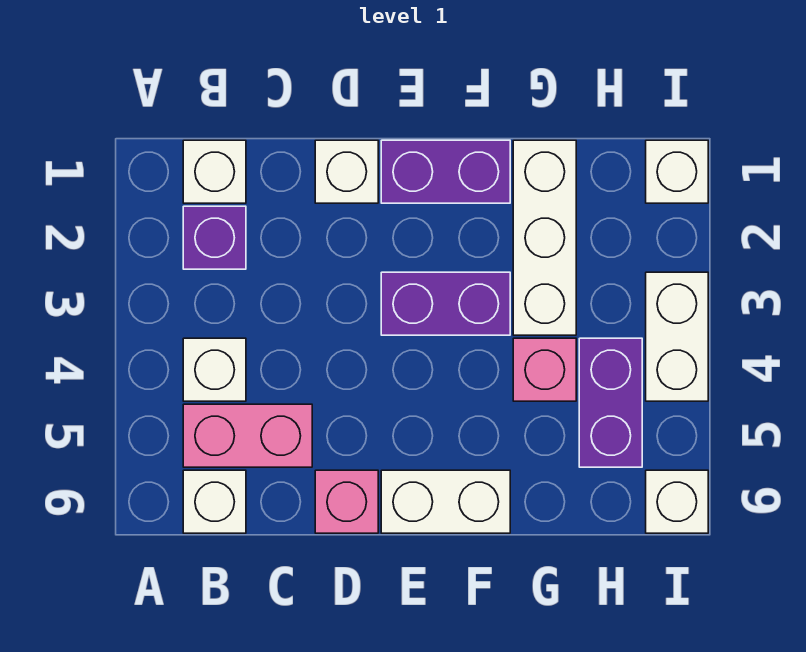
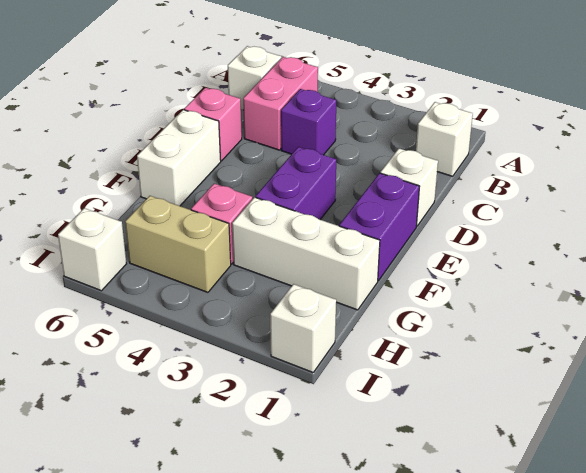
purple 1x1 brick [183,206,246,269] -> purple 1x1 brick moved to [281,89,337,155]
white 1x1 brick [183,338,246,401] -> none
purple 1x2 brick [579,338,642,467] -> tan 1x2 brick [125,196,231,292]
white 1x2 brick [646,272,708,401] -> none

